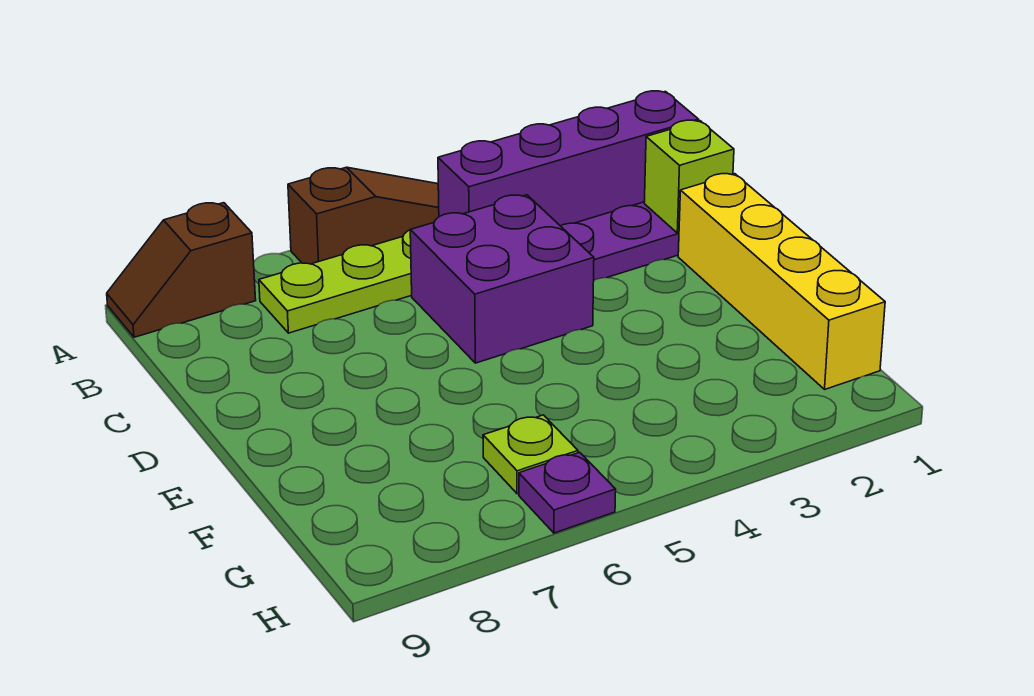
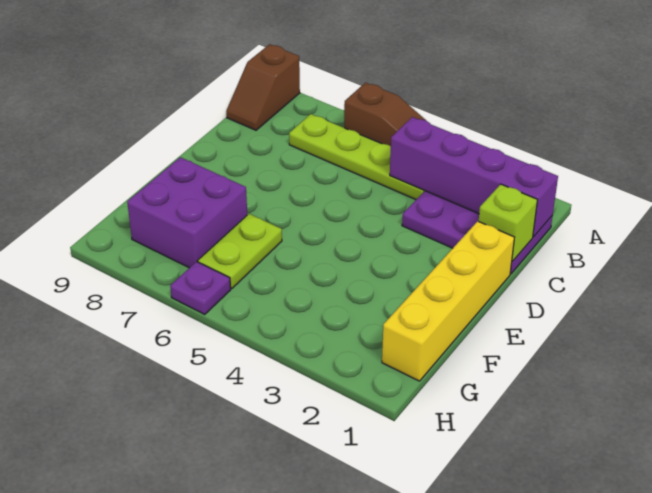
brown 1x2 slope [107,203,256,337] -> brown 1x2 slope turned to [226,44,300,130]
purple 2x2 brick [410,195,594,363] -> purple 2x2 brick moved to [127,157,247,268]
lime 1x1 plate [483,415,578,494] -> lime 1x2 plate [198,214,282,289]

